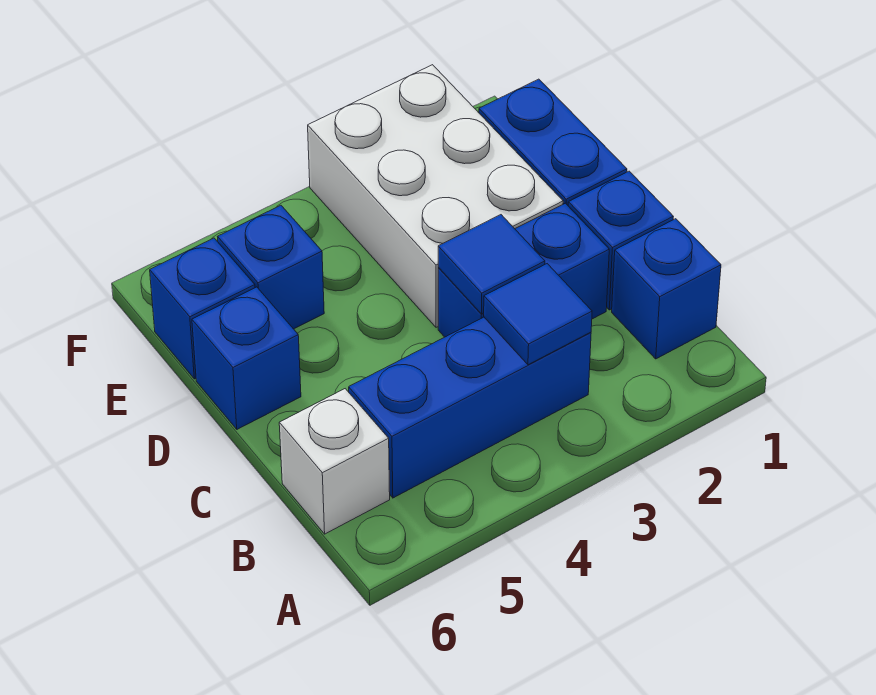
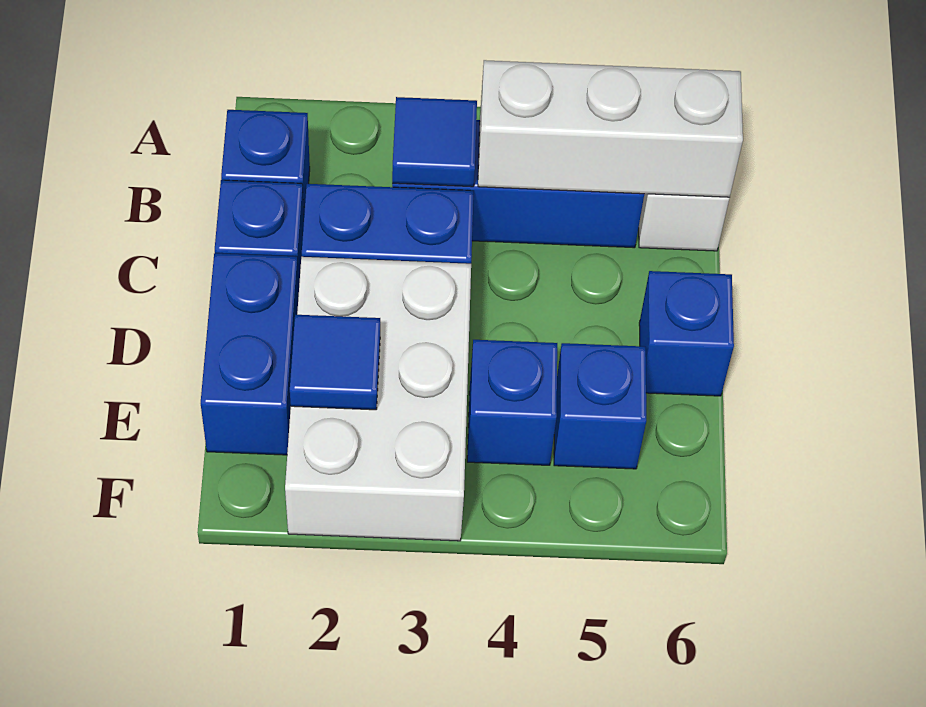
none -> white 1x3 brick [478,60,743,197]
blue 1x1 tile [438,215,545,314] -> blue 1x1 tile moved to [290,315,380,410]
blue 1x1 brick [150,238,255,379] -> blue 1x1 brick moved to [467,340,557,465]

